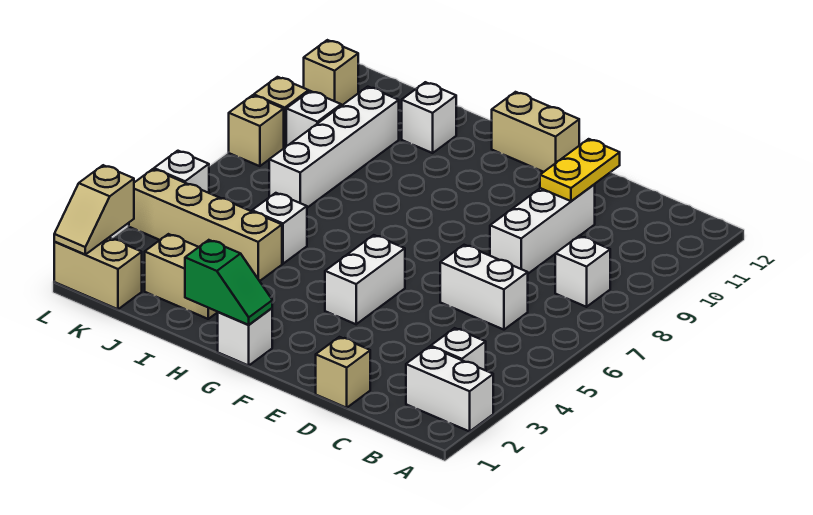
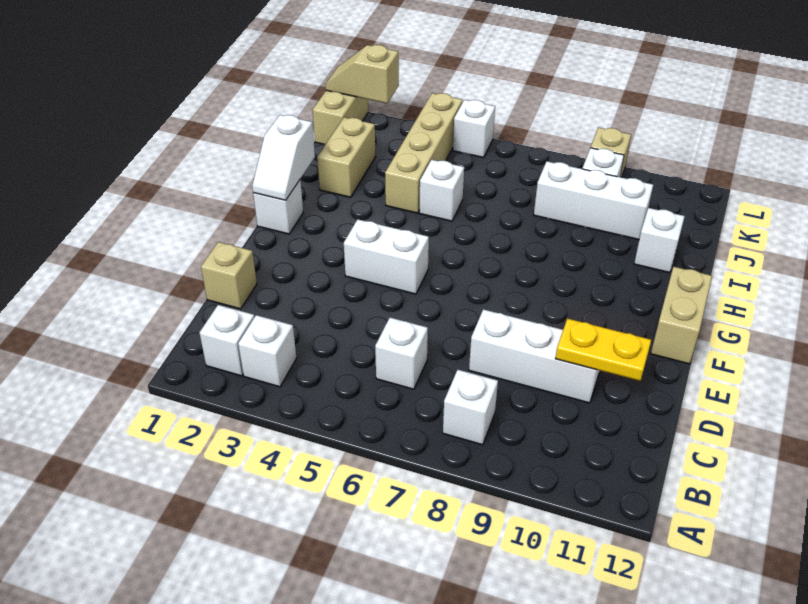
white 1x2 brick [406,347,493,432] -> white 1x1 brick [199,305,254,376]
white 1x2 brick [440,245,528,330] -> white 1x1 brick [375,318,428,389]
green 1x2 slope [185,240,272,325] -> white 1x2 slope [252,115,315,200]
white 1x4 brick [269,87,399,208] -> white 1x3 brick [534,161,653,240]
tan 1x1 brick [229,95,284,166] -> none
tan 1x1 brick [304,40,358,106] -> none

